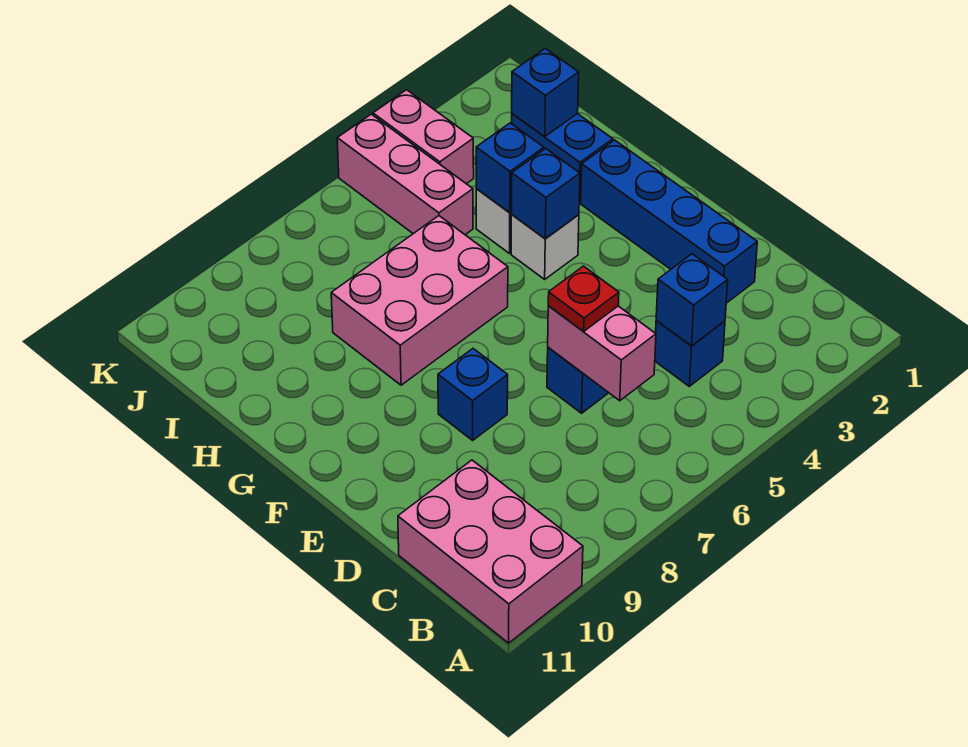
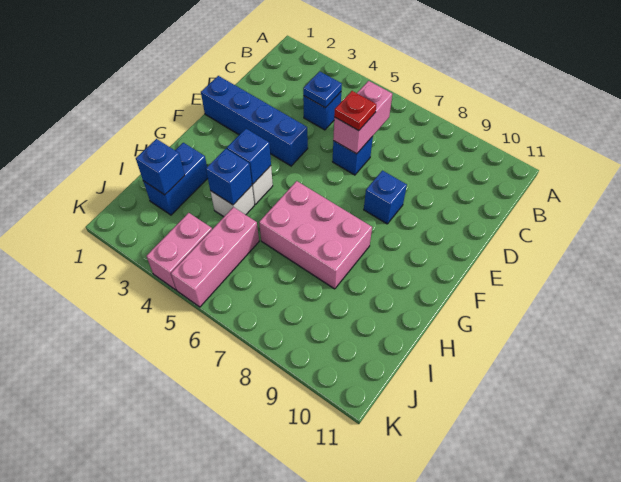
pink 2x3 brick [398,460,583,643] -> none
blue 1x1 brick [656,254,728,346] -> blue 1x1 plate [303,71,342,108]
blue 1x4 brick [581,140,757,303] -> blue 1x4 brick turned to [201,76,308,166]

